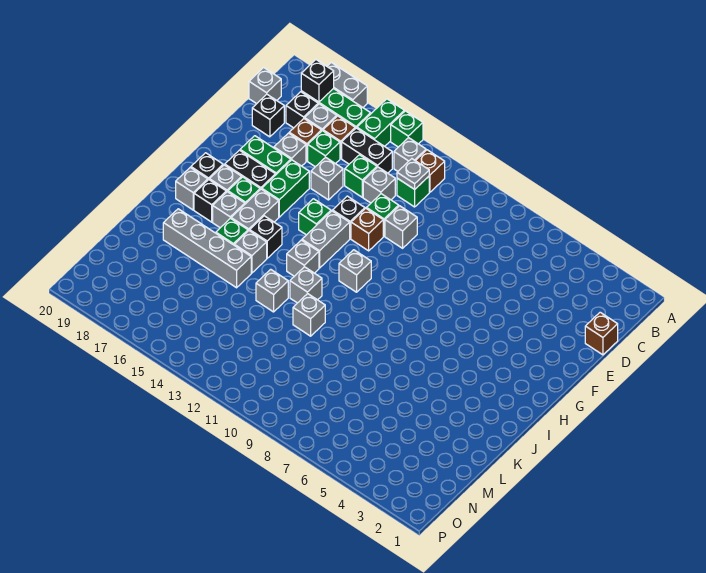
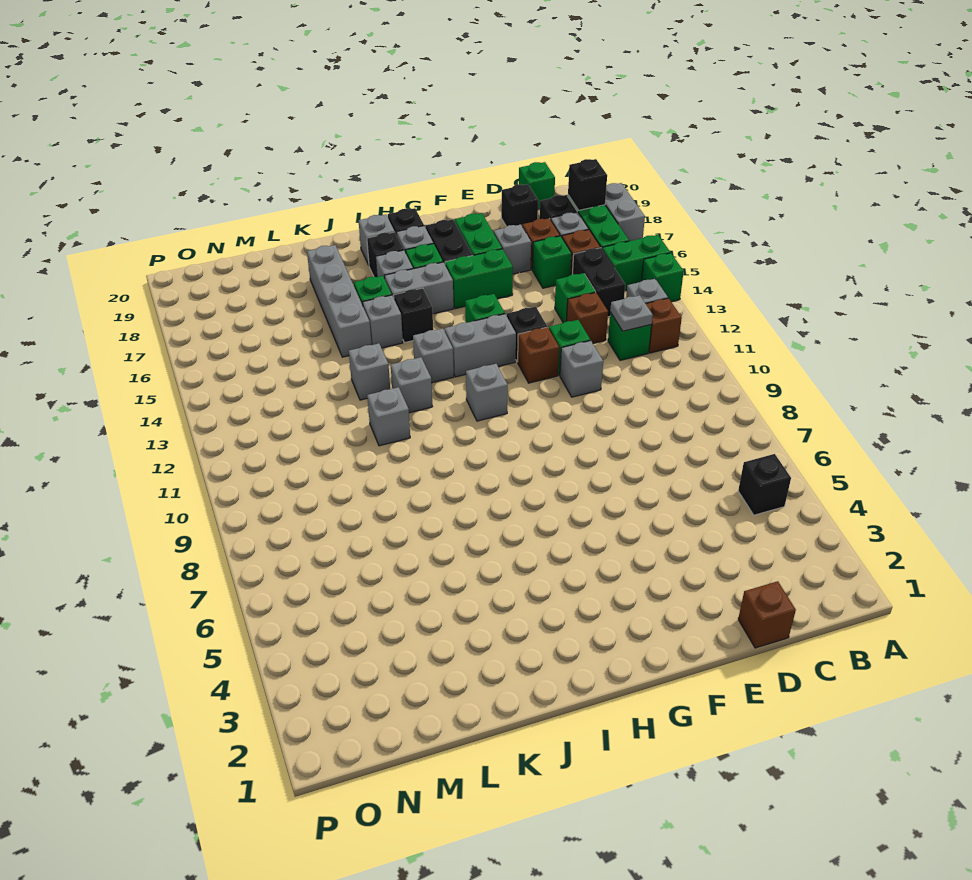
none -> black 1x1 brick [738,454,791,515]
grey 1x1 brick [249,67,281,104] -> green 1x1 brick [519,162,555,209]
grey 1x1 brick [363,167,395,203] -> brown 1x1 brick [567,293,608,343]
grey 1x1 brick [311,157,343,200] -> none

